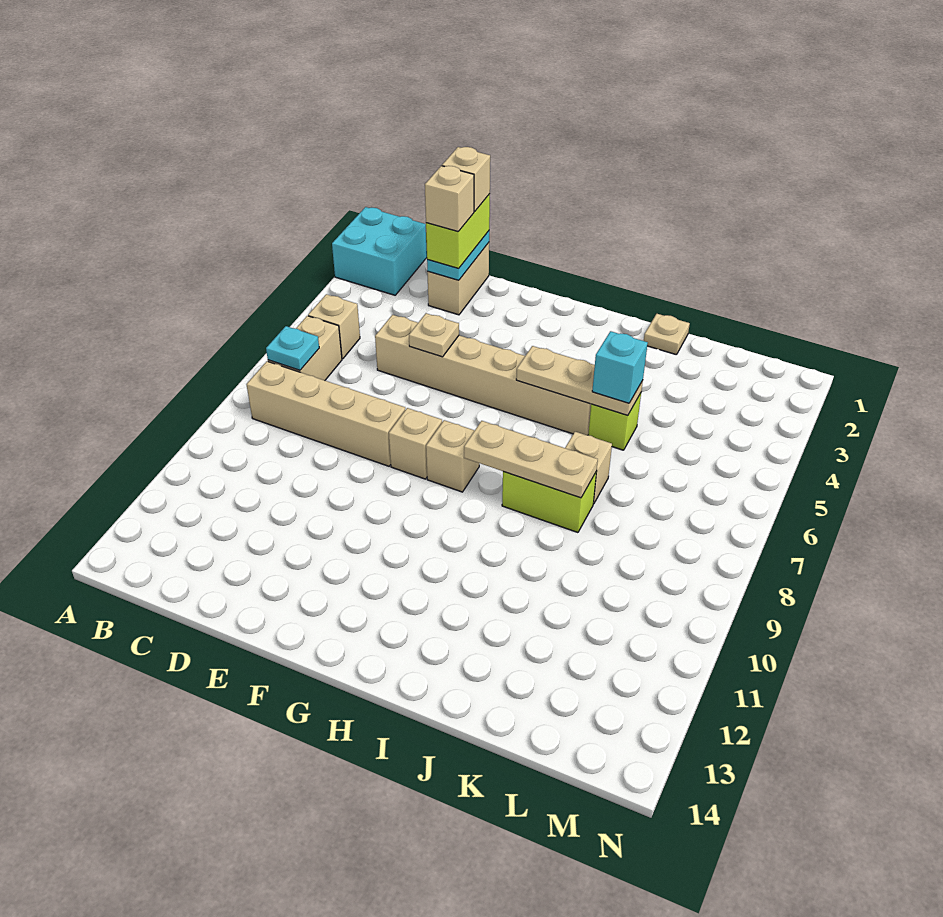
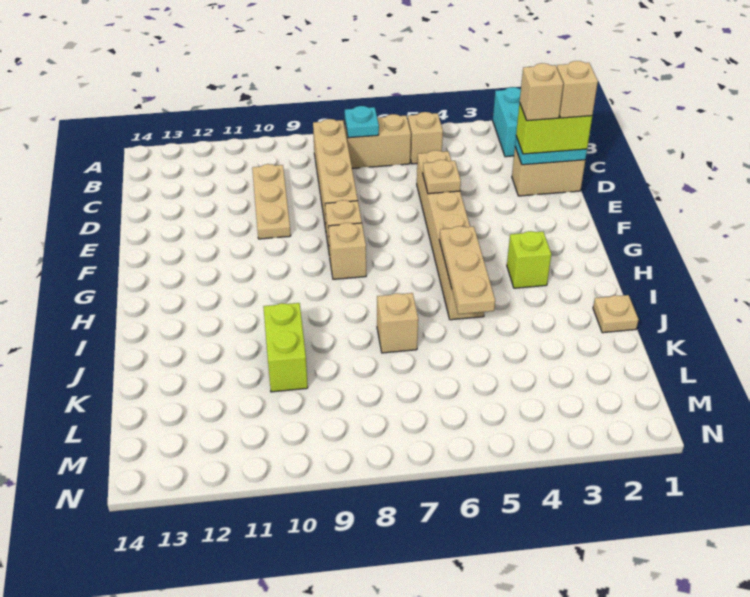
tan 1x3 plate [464,421,598,498] -> tan 1x3 plate moved to [252,164,291,239]
lime 1x2 brick [502,471,597,532] -> lime 1x2 brick moved to [263,303,308,392]
lime 1x1 brick [588,393,641,450] -> lime 1x1 brick moved to [507,231,551,288]
cyan 1x1 brick [592,331,648,403] -> none

